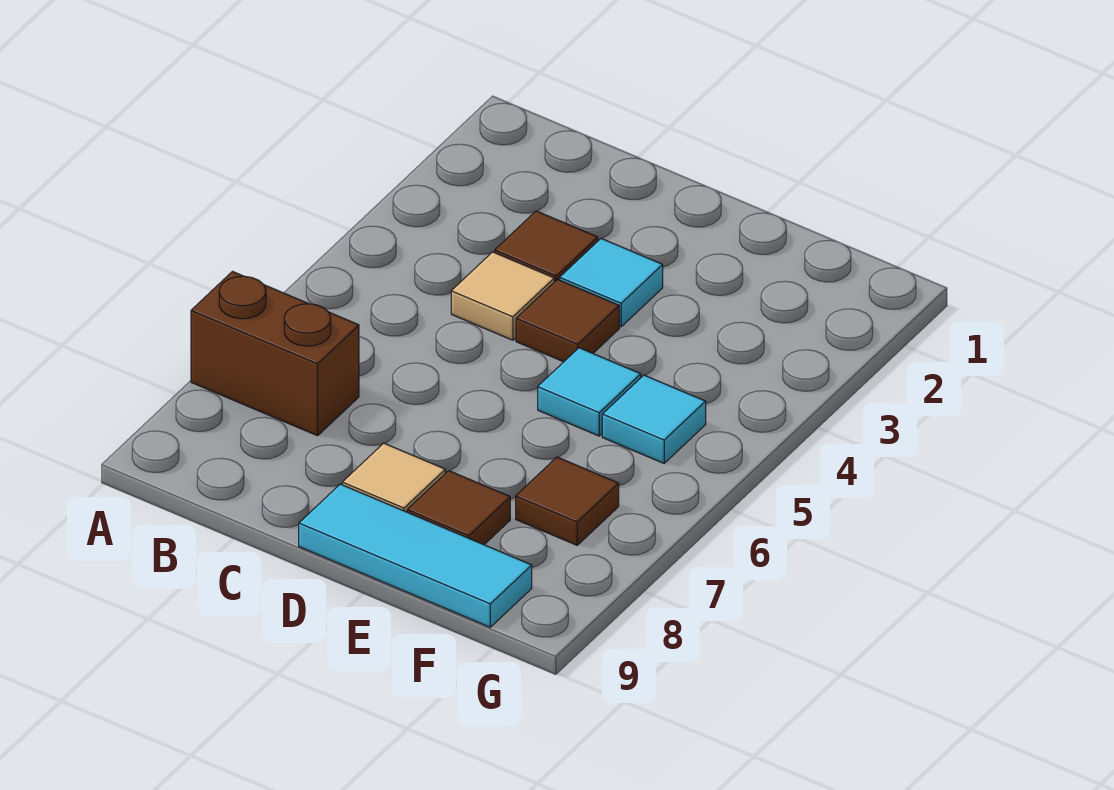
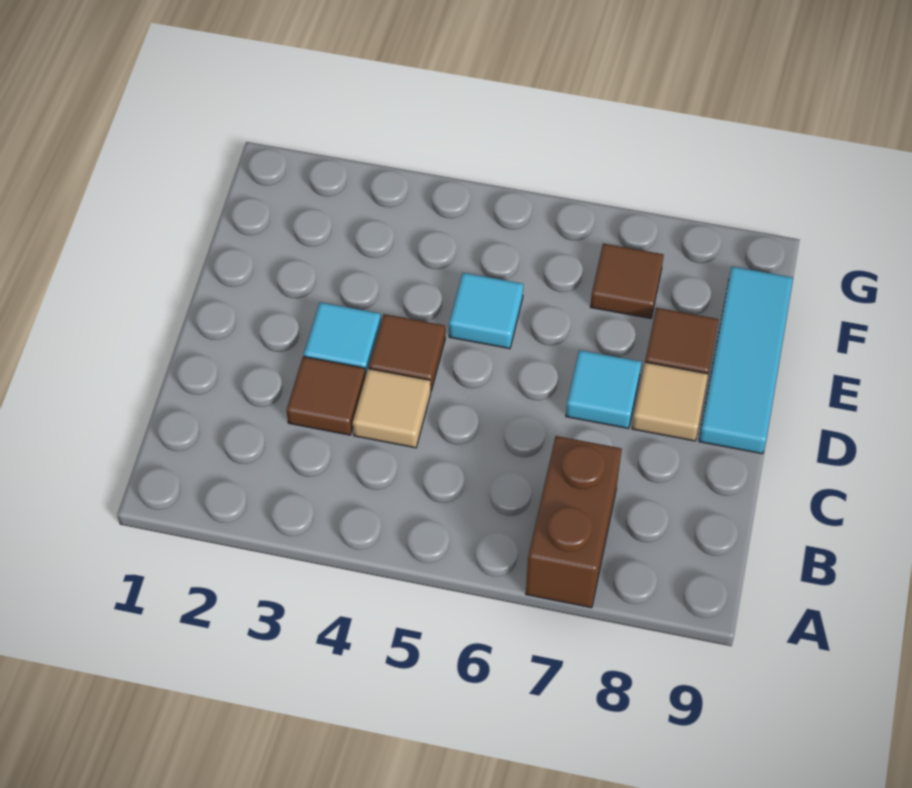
cyan 1x1 tile [602,375,706,463] -> cyan 1x1 tile moved to [566,350,642,429]

